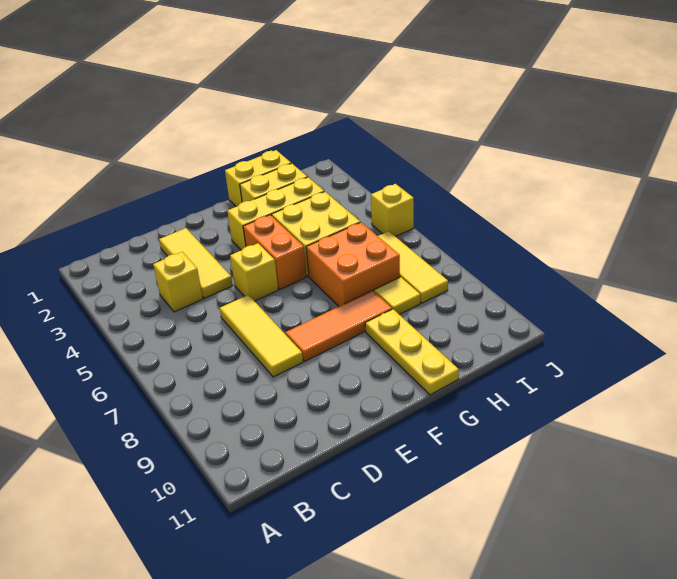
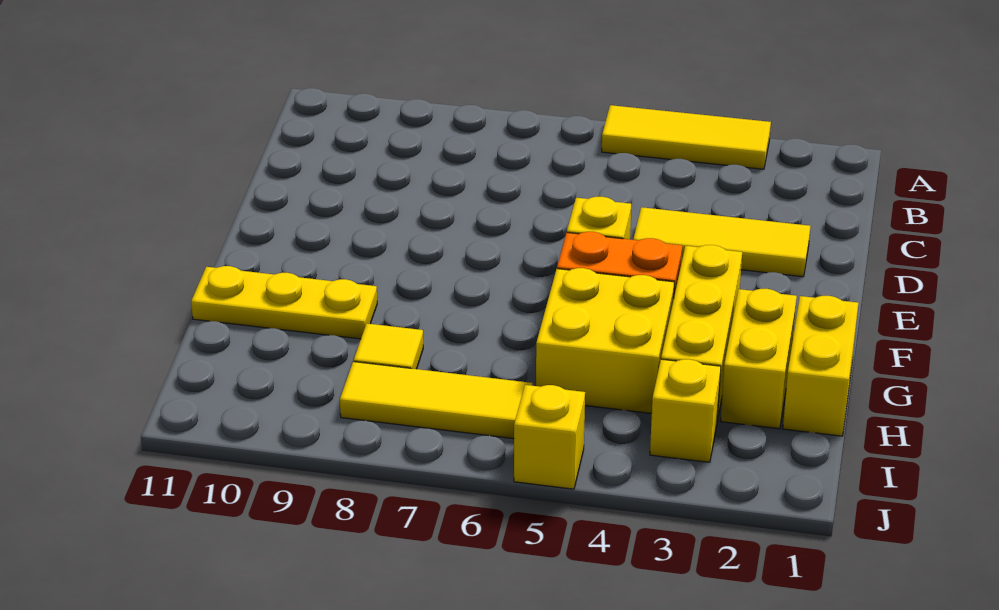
yellow 1x1 brick [153,252,203,312] -> yellow 1x1 brick moved to [650,359,721,462]
yellow 1x3 tile [220,295,303,377] -> yellow 1x3 tile moved to [602,105,771,169]
orange 1x3 tile [286,290,392,361] -> none
orange 2x2 brick [306,222,400,306] -> none

